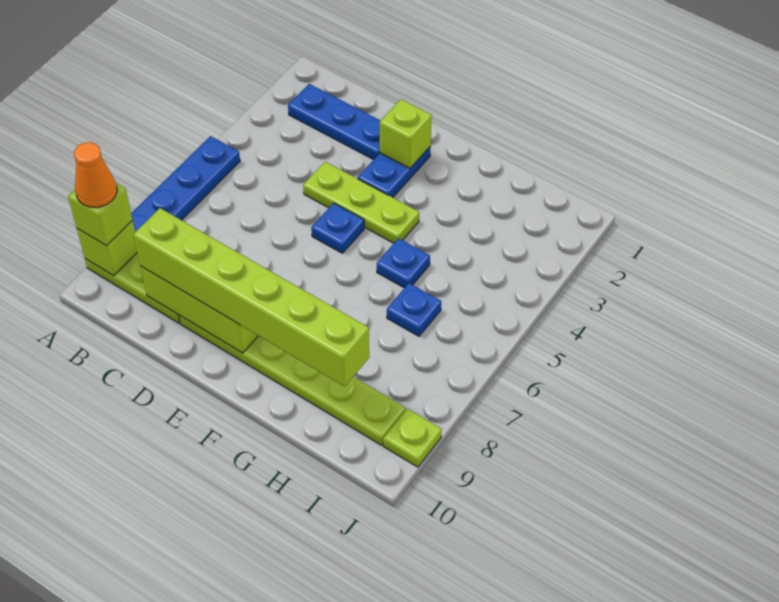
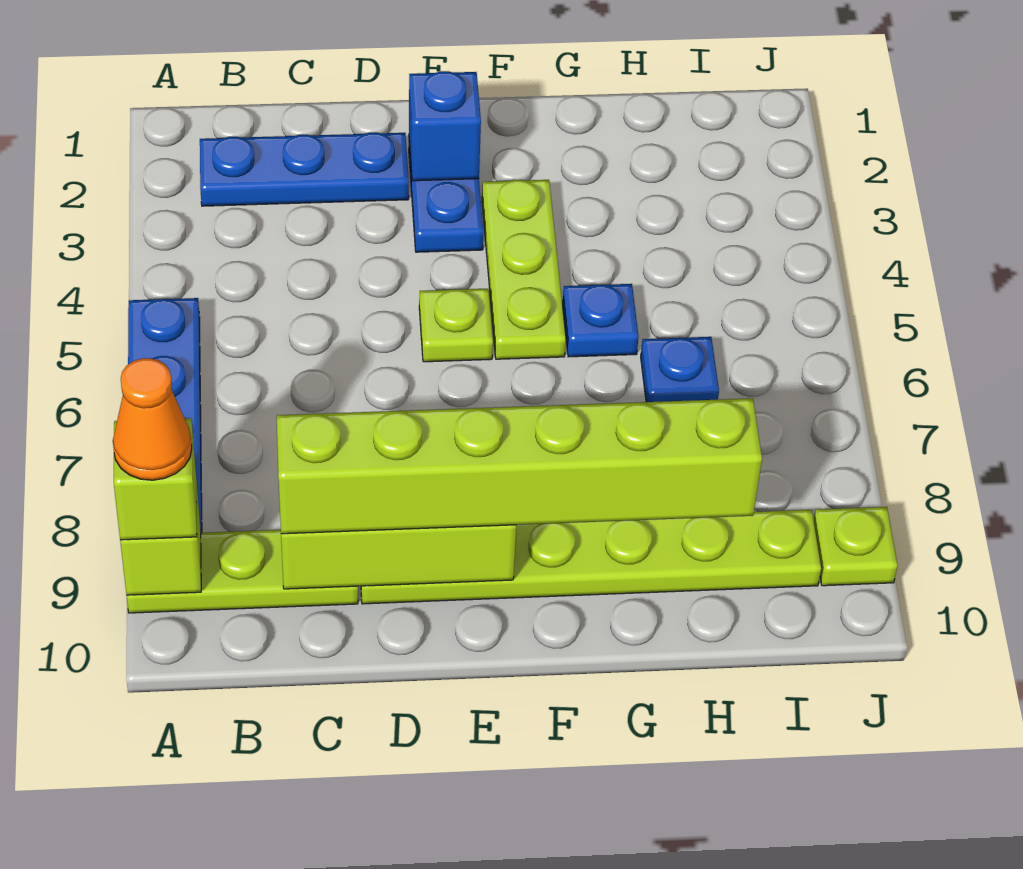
lime 1x3 plate [303,162,419,243] -> lime 1x3 plate turned to [482,180,566,359]
lime 1x1 brick [380,99,432,168] -> blue 1x1 brick [409,71,481,181]
blue 1x1 plate [311,203,364,253] -> lime 1x1 plate [419,289,493,362]

